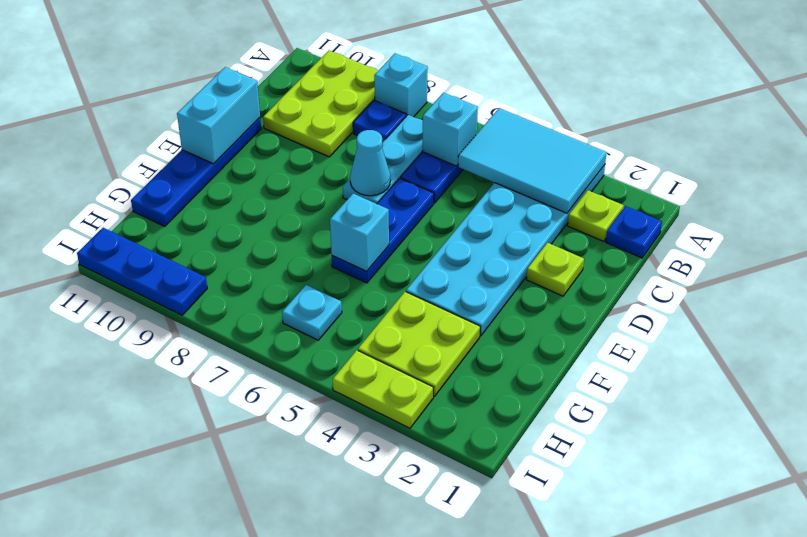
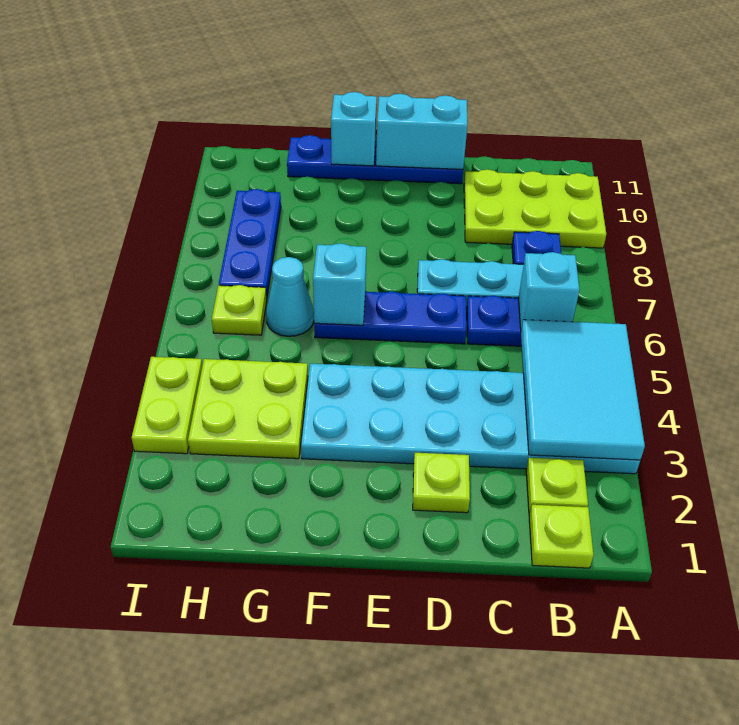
cyan 1x1 brick [374,54,428,117] -> cyan 1x1 brick moved to [331,92,377,166]
blue 1x1 plate [606,206,662,258] -> lime 1x1 plate [529,505,593,568]
cyan 1x1 cone [350,130,390,196] -> cyan 1x1 cone moved to [266,257,314,336]
cyan 1x1 plate [282,285,342,340] -> lime 1x1 plate [212,285,267,335]
blue 1x3 plate [77,228,207,315] -> blue 1x3 plate moved to [219,189,281,299]

